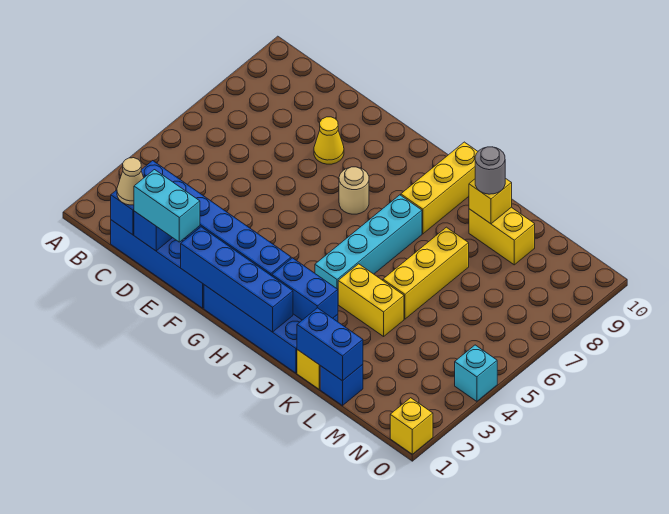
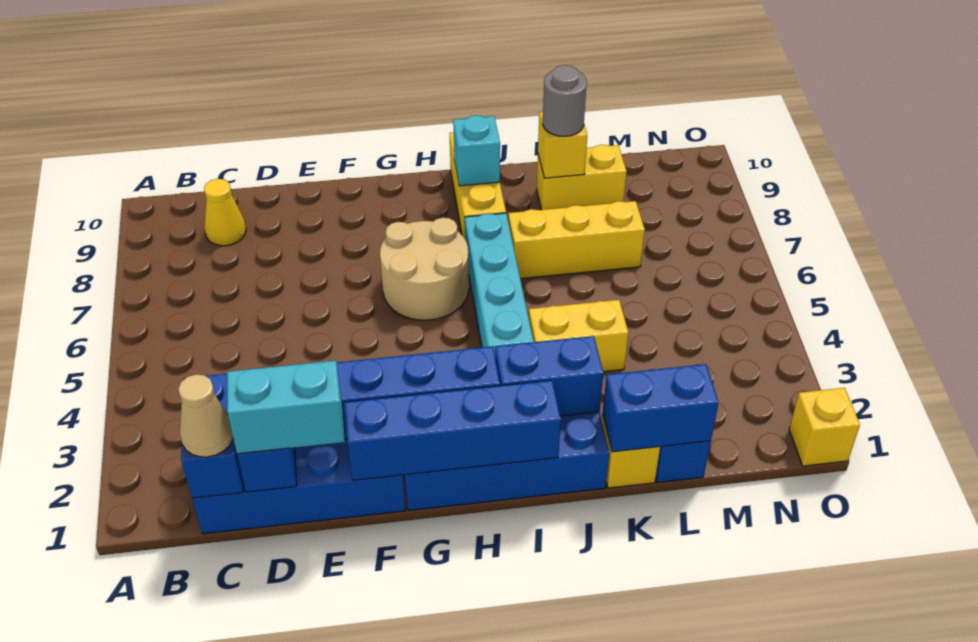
yellow 1x1 cone [314,117,344,164] -> yellow 1x1 cone moved to [204,179,246,246]
tan 1x1 round brick [339,167,369,214] -> tan 2x2 round brick [380,218,469,320]
yellow 1x3 brick [383,227,469,319] -> yellow 1x3 brick turned to [508,201,645,279]
cyan 1x1 brick [455,345,497,401] -> cyan 1x1 brick moved to [453,115,500,186]

